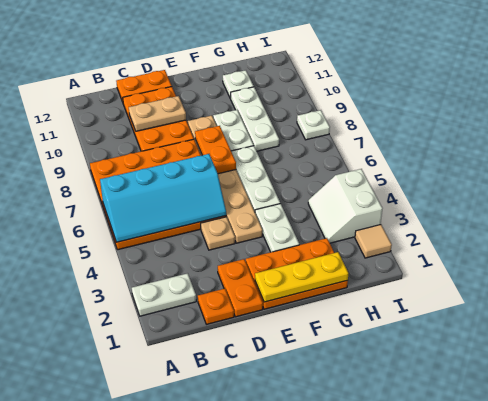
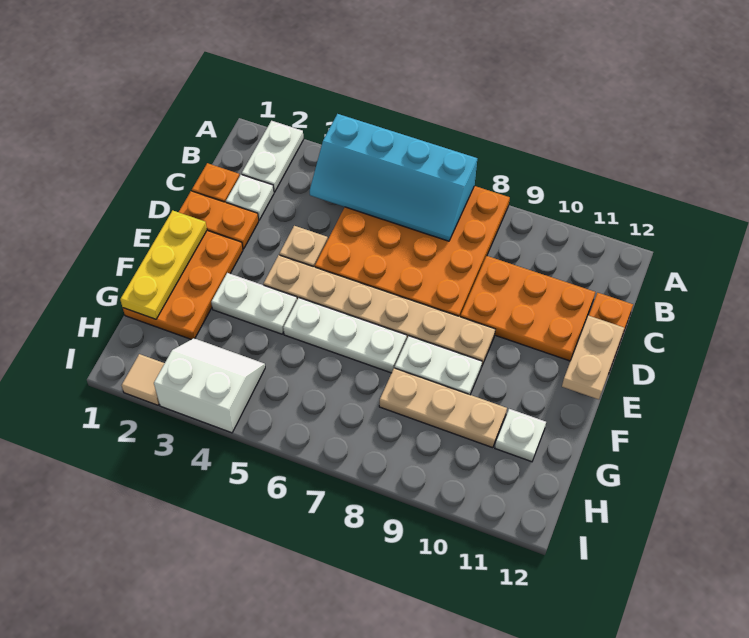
cyan 2x4 slope [100,154,226,242] -> cyan 2x4 slope turned to [310,114,477,241]
tan 1x2 plate [129,96,186,131] -> tan 1x2 plate moved to [562,315,624,399]
orange 1x2 plate [195,126,236,174] -> none
white 1x3 plate [230,87,279,151] -> tan 1x3 plate [379,368,507,448]
white 1x1 plate [297,110,330,140] -> white 1x1 plate moved to [226,174,274,220]

